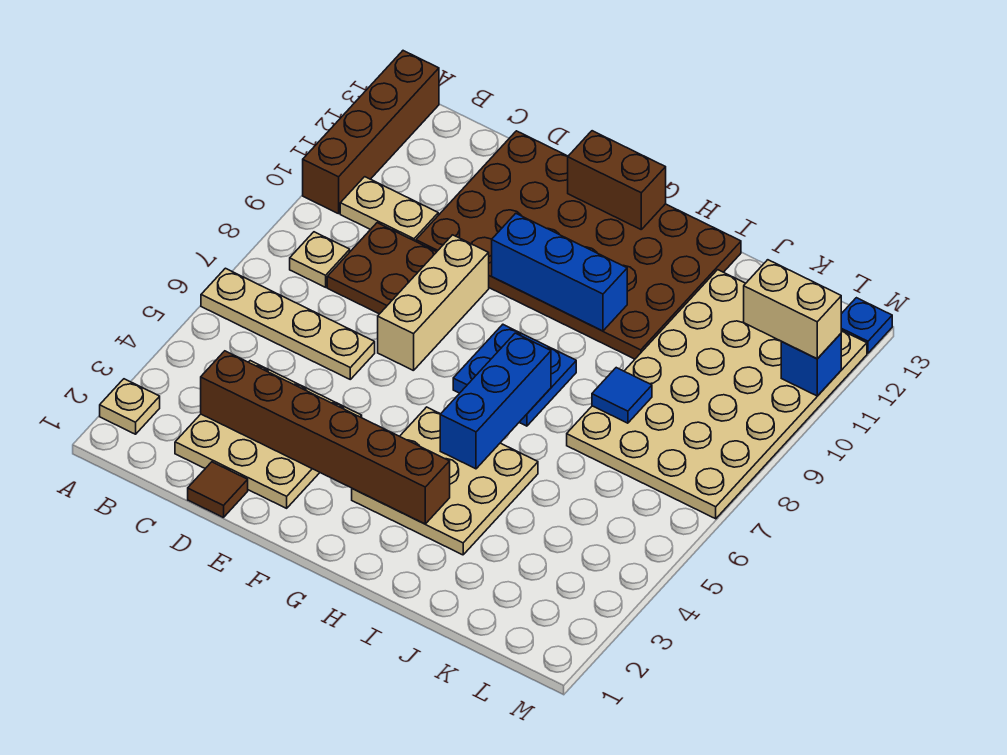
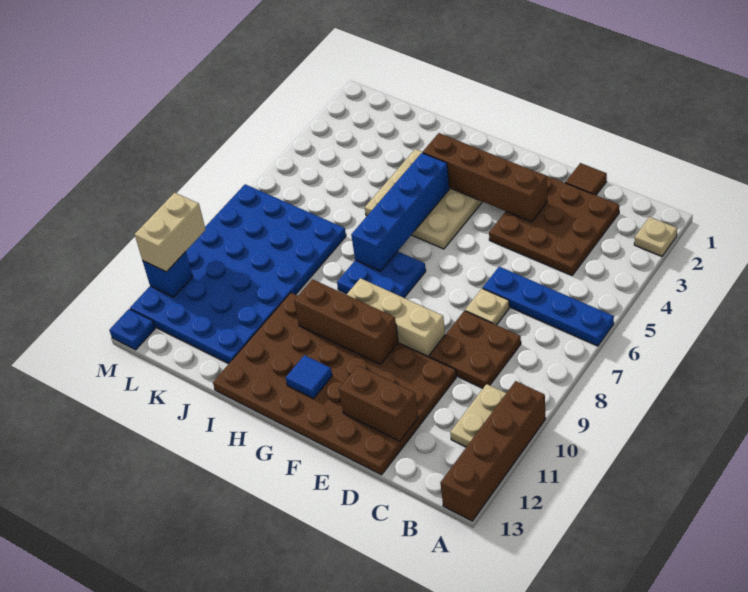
tan 1x4 plate [201,268,375,379] -> blue 1x4 plate [483,267,614,346]
tan 1x1 plate [290,232,350,287] -> tan 1x1 plate moved to [465,288,509,325]
tan 1x2 plate [340,177,438,241] -> tan 1x2 plate turned to [450,384,506,447]
tan 3x3 plate [175,361,362,508] -> brown 3x3 plate [489,176,619,275]
brown 1x6 brick [201,351,450,524] -> brown 1x4 brick [423,133,547,222]
tan 1x3 brick [378,235,489,371] -> tan 1x3 brick turned to [347,278,445,357]
blue 1x3 brick [492,213,627,331] -> brown 1x3 brick [294,279,398,364]
brown 1x2 brick [568,131,666,229] -> brown 1x2 brick moved to [339,366,418,441]
blue 1x3 brick [440,333,551,469] -> blue 1x4 brick [351,153,449,271]
tan 4x6 plate [567,270,867,519] -> blue 4x6 plate [130,184,346,364]
blue 1x1 tile [592,368,652,423] -> blue 1x1 tile moved to [286,355,332,398]
tan 1x2 brick [744,260,841,359] -> tan 1x2 brick turned to [135,193,206,272]

